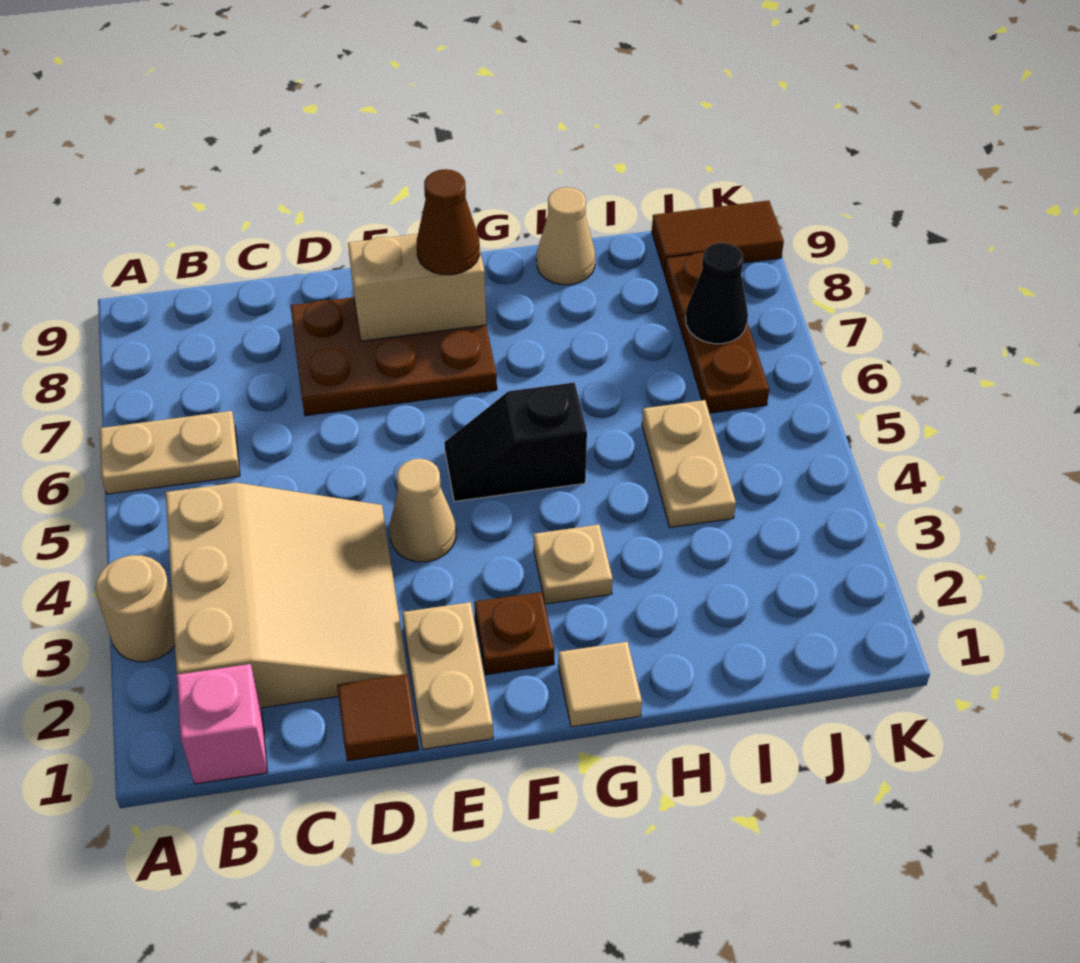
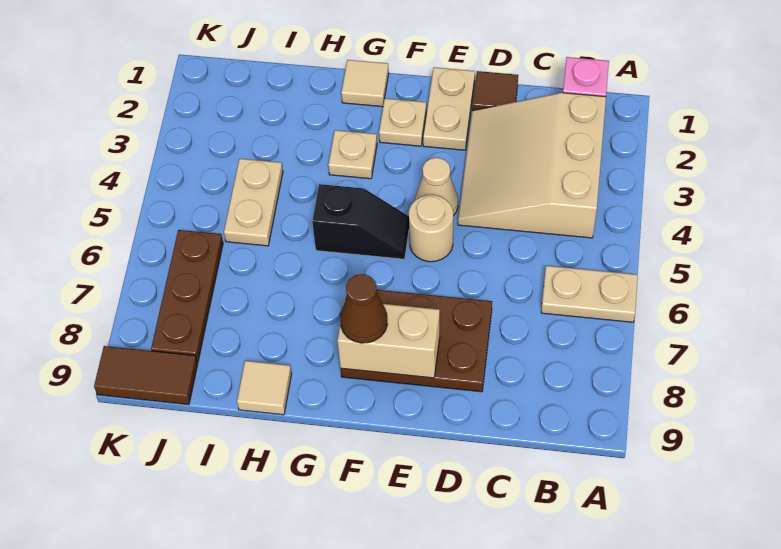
tan 1x1 round brick [95,555,175,662] -> tan 1x1 round brick moved to [409,195,453,262]
brown 1x1 plate [474,592,554,675] -> tan 1x1 plate [379,99,426,146]
tan 1x1 cone [537,187,595,285] -> tan 1x1 tile [237,361,291,415]
black 1x1 cone [686,243,748,344] -> none

